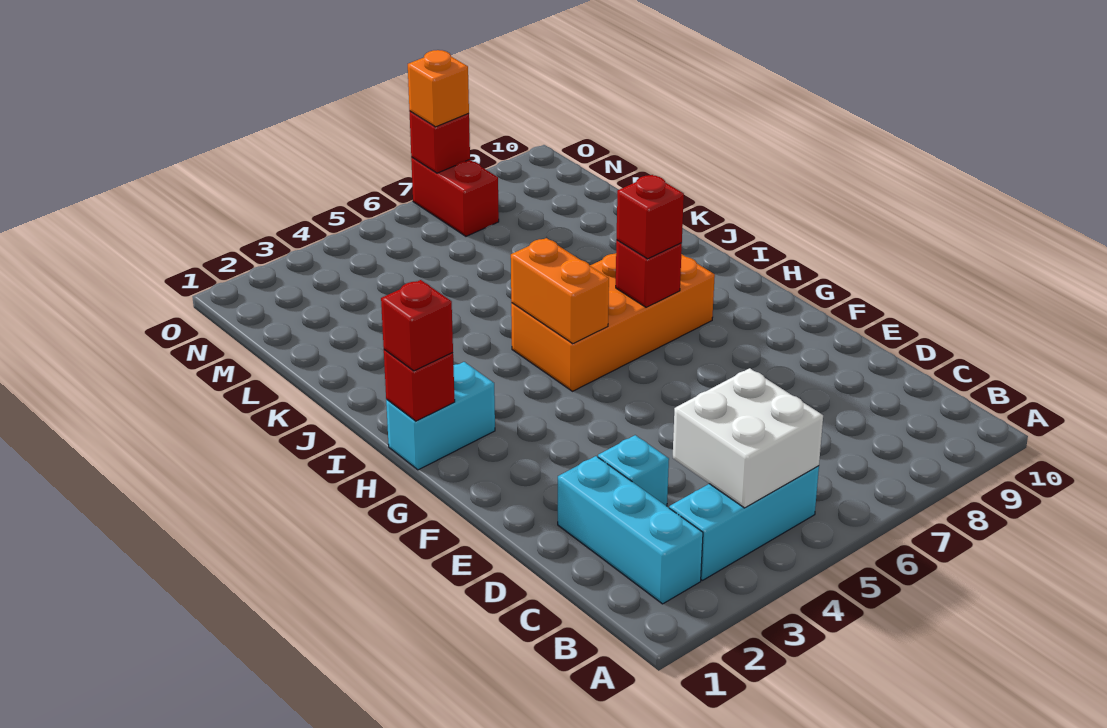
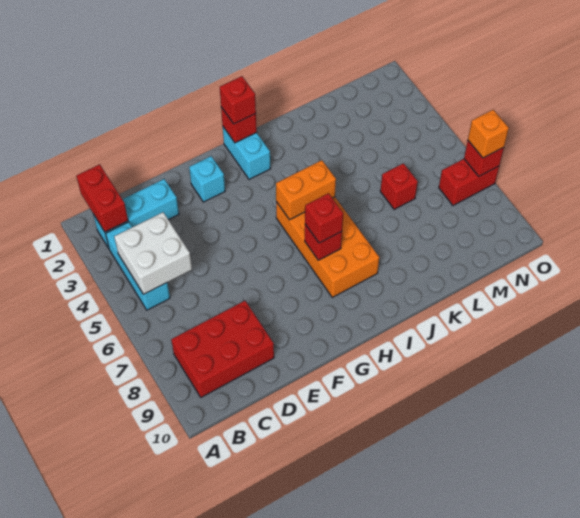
none -> red 1x2 brick [76,164,128,232]
none -> red 2x3 brick [171,301,274,397]
cyan 1x1 brick [598,435,669,506] -> cyan 1x1 brick moved to [189,156,225,202]
none -> red 1x1 brick [380,163,418,210]

